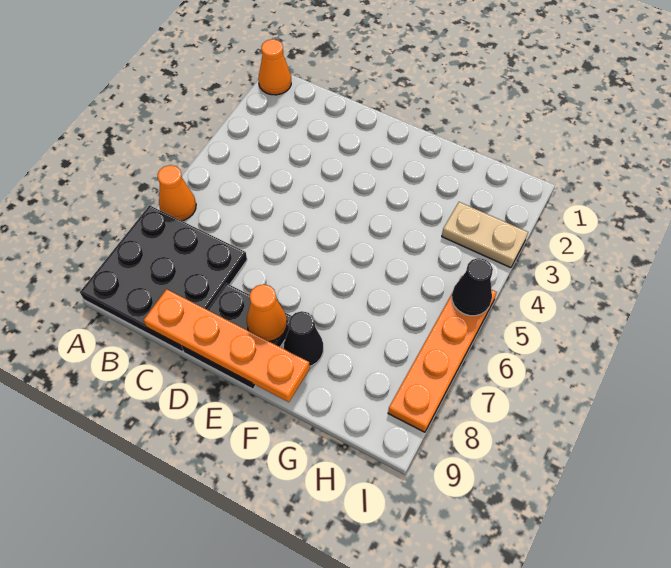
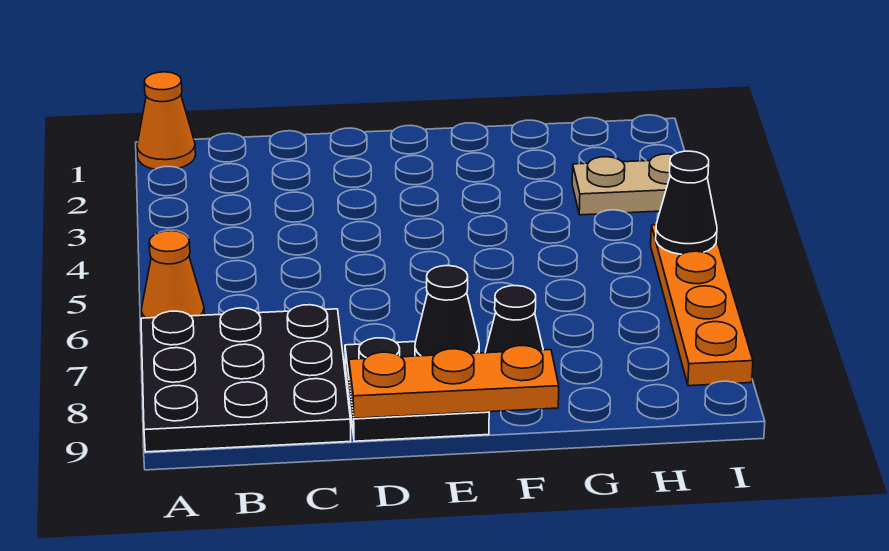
orange 1x4 plate [144,289,310,402] -> orange 1x3 plate [349,346,559,418]
orange 1x1 cone [247,284,287,341] -> black 1x1 cone [415,266,479,356]

